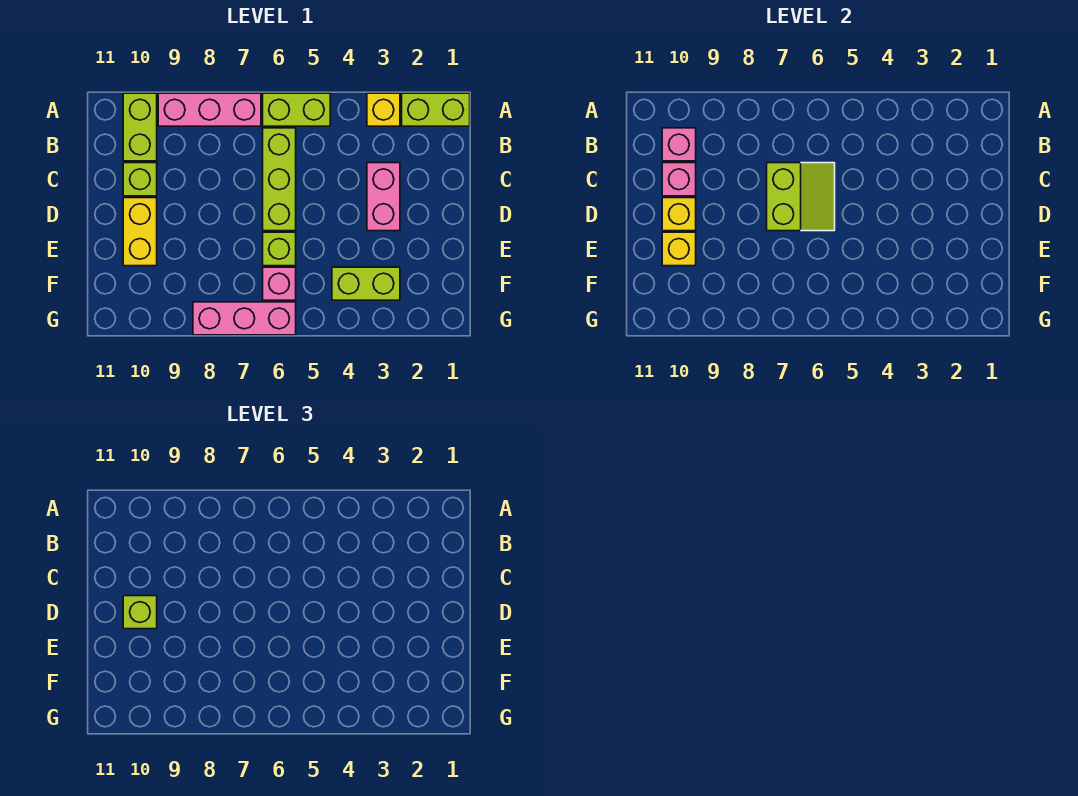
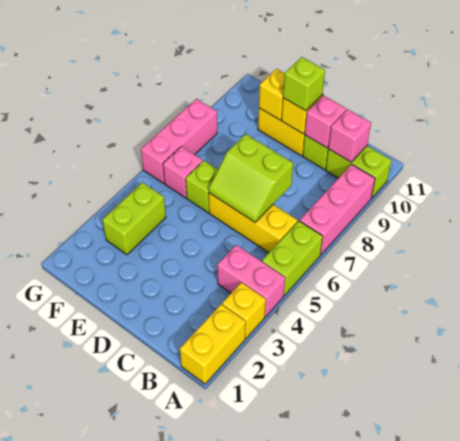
lime 1x2 brick [402,93,470,126] -> yellow 1x2 brick [180,304,246,384]
lime 1x3 brick [263,128,296,231] -> yellow 1x3 brick [209,193,298,253]
pink 1x2 brick [367,163,400,231] -> pink 1x2 brick moved to [217,245,285,317]

